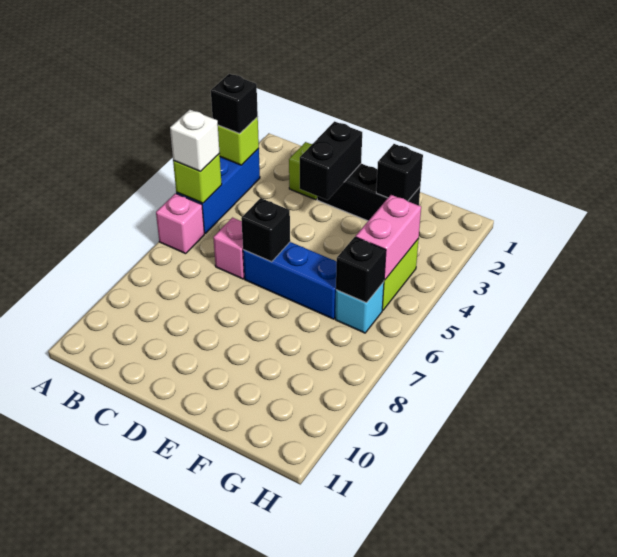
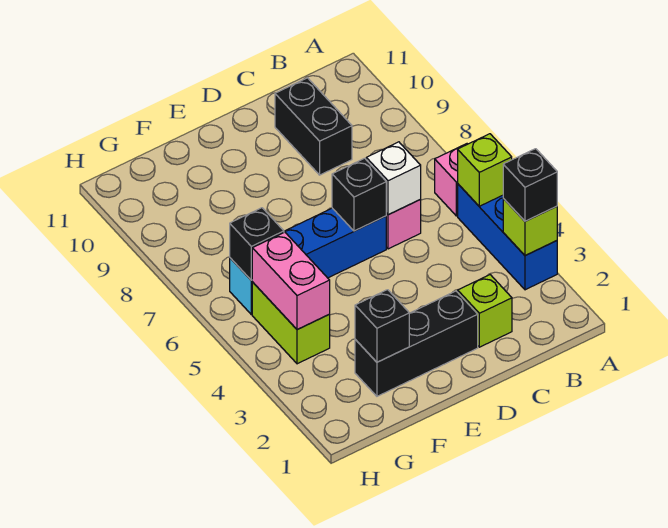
white 1x1 brick [170,109,220,171] -> white 1x1 brick moved to [366,142,421,215]
black 1x2 brick [300,121,362,200] -> black 1x2 brick moved to [275,78,352,175]

